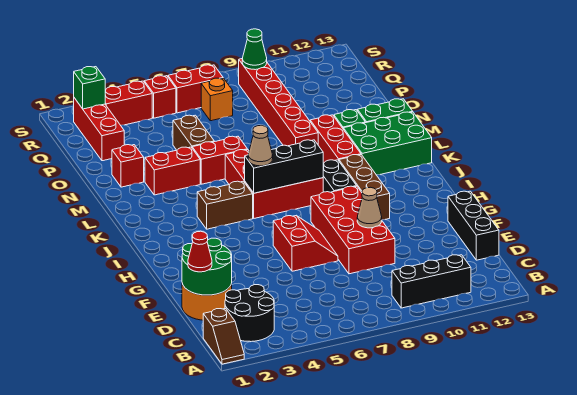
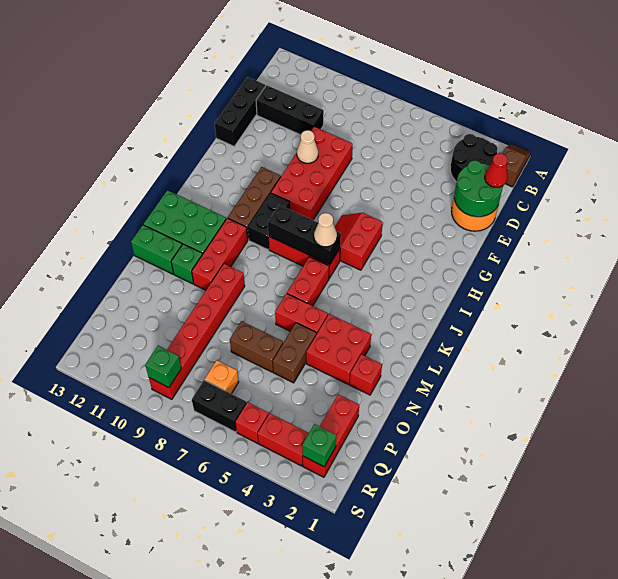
black 1x3 brick [392,255,471,308] -> black 1x3 brick moved to [256,85,324,135]
red 2x2 slope [273,216,338,271] -> red 2x2 slope moved to [335,213,383,270]
brown 1x2 brick [197,181,253,229] -> brown 1x2 brick moved to [230,321,283,372]
red 1x2 brick [145,147,200,195] -> red 2x2 brick [306,314,371,384]
red 1x2 brick [168,65,223,113] -> black 1x2 brick [192,380,247,432]
green 1x1 cone [242,29,267,70] -> green 1x1 brick [145,346,181,388]

